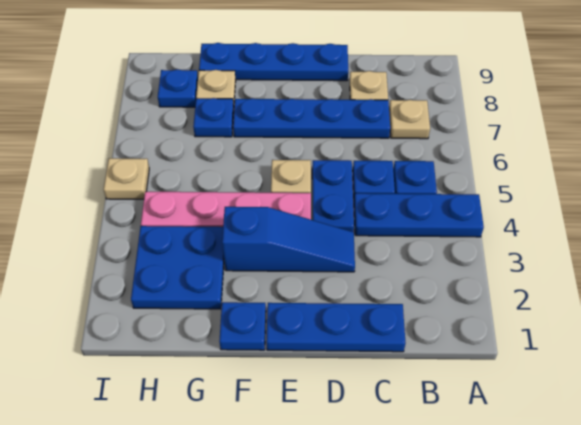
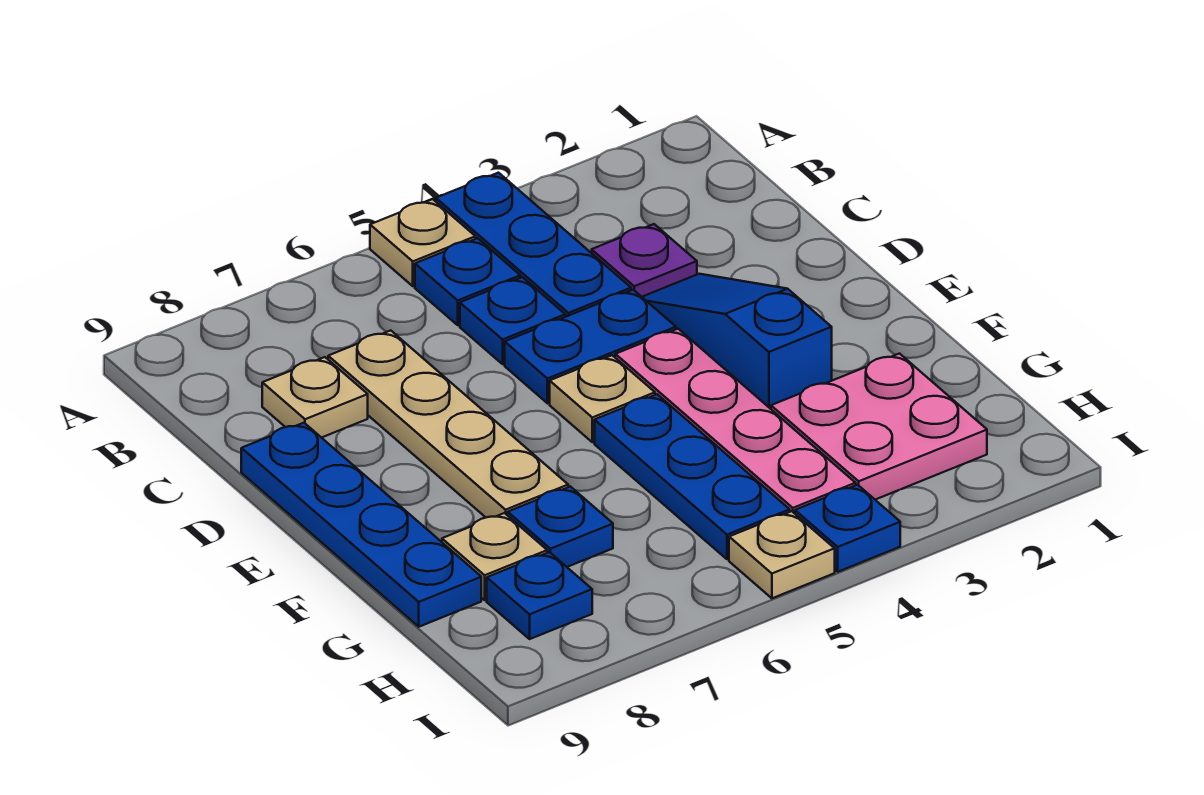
tan 1x1 plate [389,100,430,139] -> tan 1x1 plate moved to [370,199,475,286]
blue 1x3 plate [266,303,405,352] -> blue 1x3 plate moved to [595,394,790,559]
none -> purple 1x1 plate [592,224,697,297]
blue 1x4 plate [233,98,390,138] -> tan 1x4 plate [328,330,568,517]
blue 1x1 plate [219,302,266,350] -> blue 1x1 plate moved to [795,485,900,572]
blue 2x2 plate [131,226,224,309] -> pink 2x2 plate [771,354,987,500]

